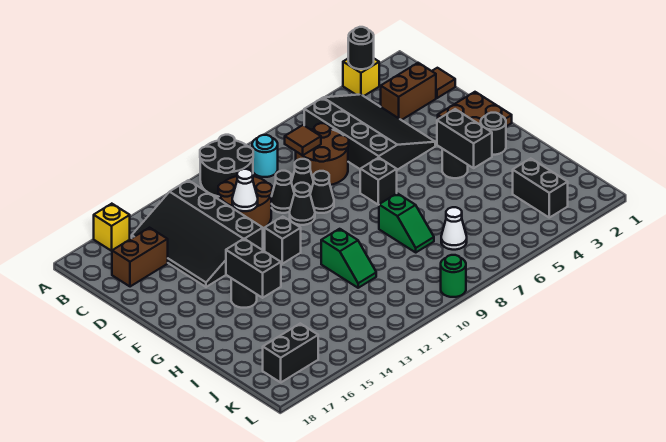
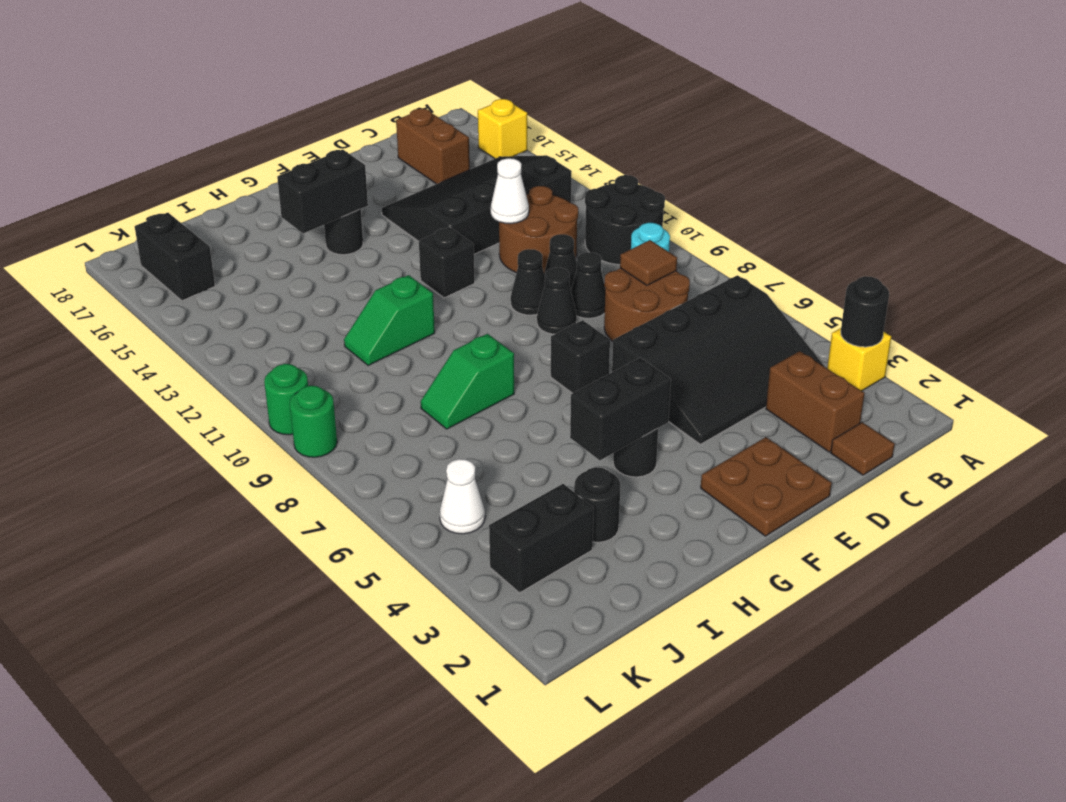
black 1x1 round brick [481,113,506,155] -> black 1x1 round brick moved to [574,467,621,542]
white 1x1 cone [441,207,467,250] -> white 1x1 cone moved to [440,459,485,534]
none -> green 1x1 round brick [264,364,308,435]

